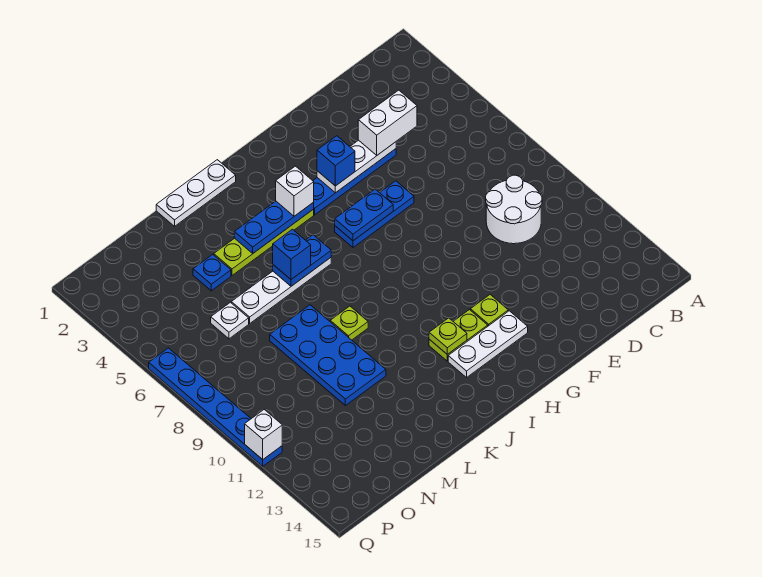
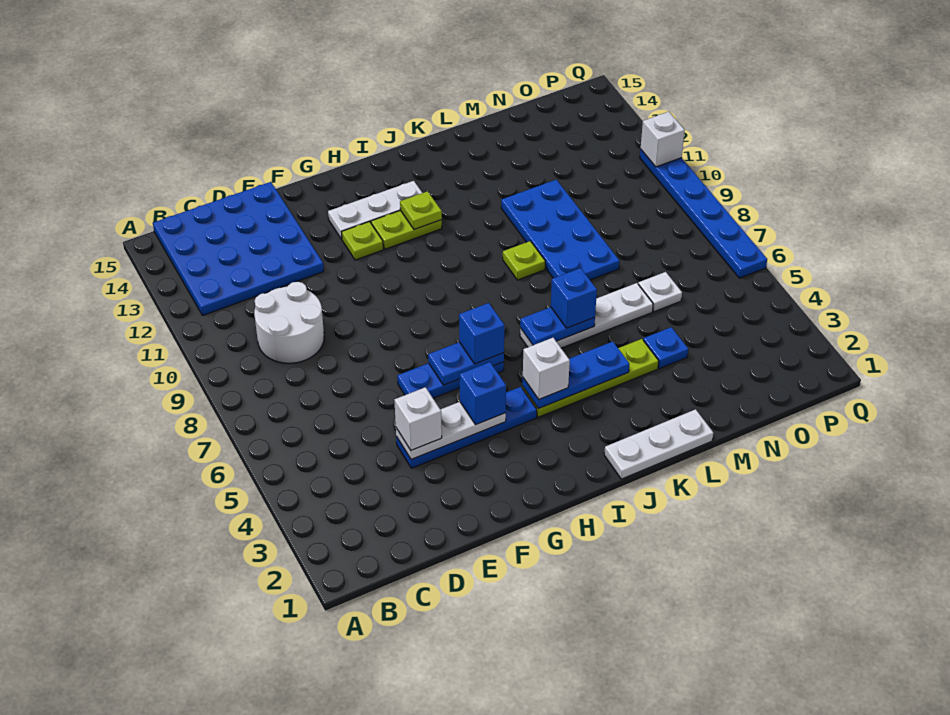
none -> blue 4x4 plate [153,182,324,316]
white 1x2 brick [358,90,417,155] -> white 1x1 brick [394,387,442,450]
none -> blue 1x1 brick [459,303,504,364]

